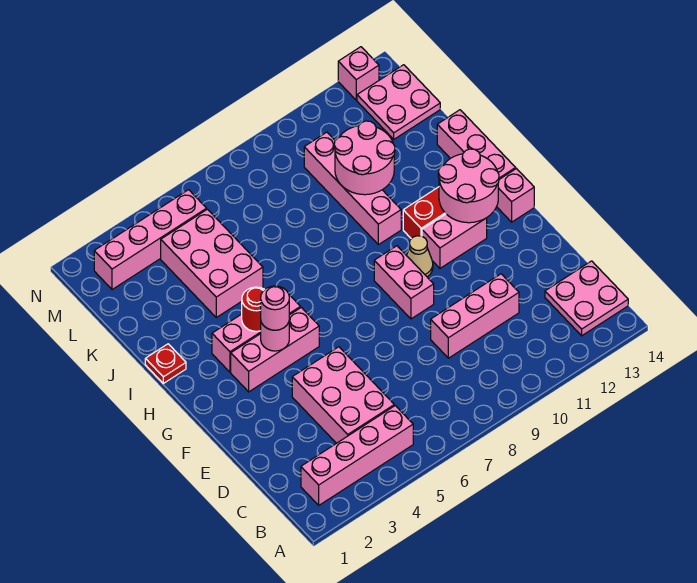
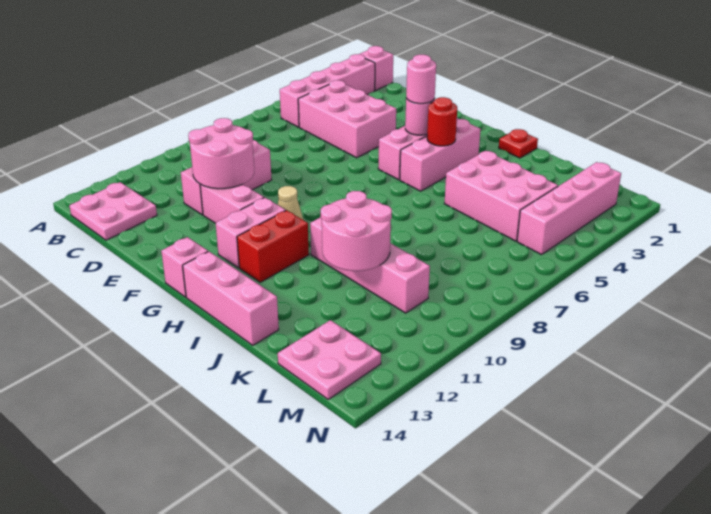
pink 1x2 brick [374,246,434,319] -> pink 1x2 brick moved to [200,184,264,223]
pink 2x2 round brick [438,149,499,223] -> pink 2x2 round brick moved to [188,118,254,189]
pink 1x1 brick [338,47,379,100] -> pink 1x1 brick moved to [360,46,393,90]

